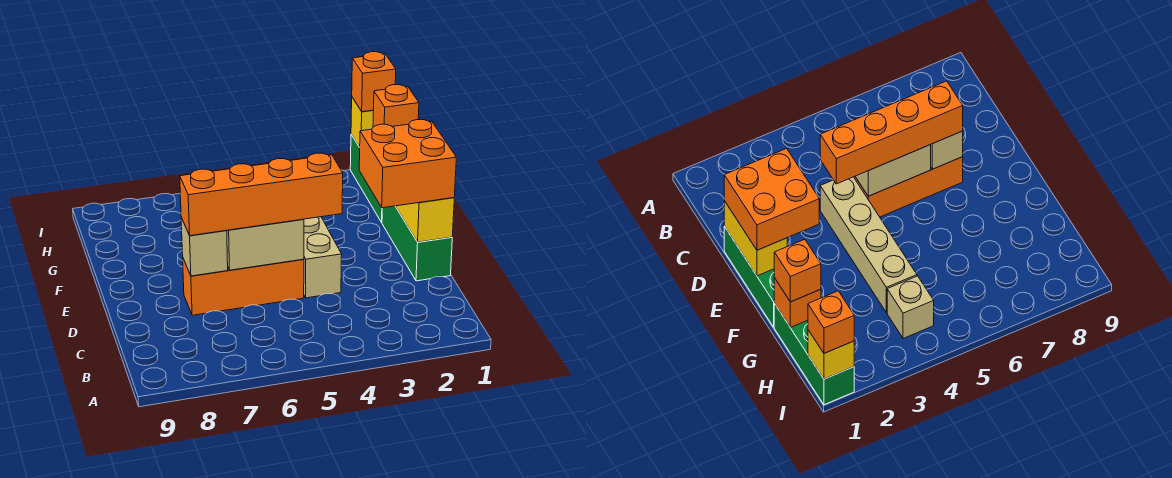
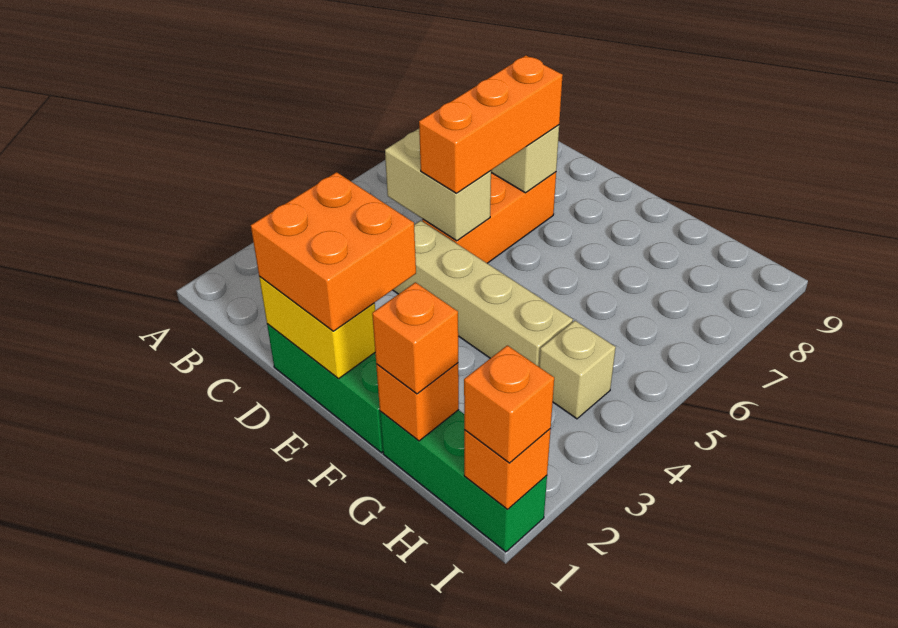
orange 1x4 brick [180,153,343,236] -> orange 1x3 brick [419,55,563,193]
tan 1x2 brick [227,219,304,270] -> tan 1x2 brick turned to [385,129,491,241]
yellow 1x1 brick [351,97,373,147] -> orange 1x1 brick [464,429,551,509]

